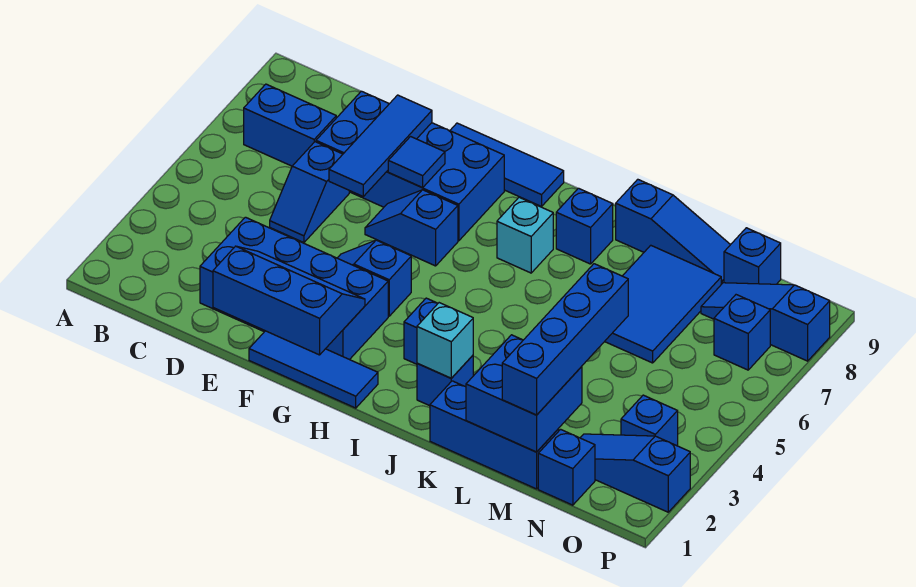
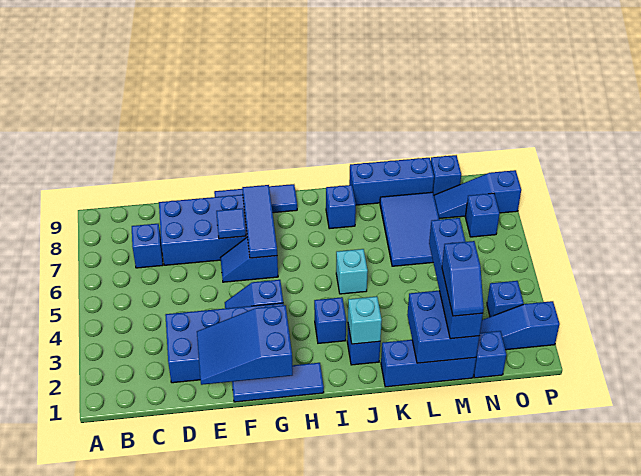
blue 1x2 brick [244,84,336,166] -> blue 1x1 brick [132,224,163,268]
blue 1x2 slope [270,142,349,243] -> blue 1x2 slope moved to [442,241,484,316]
blue 2x3 slope [213,246,365,355] -> blue 2x3 slope turned to [197,305,293,385]
blue 1x3 tile [329,95,432,196] -> blue 1x3 tile moved to [242,185,277,258]
cyan 1x1 brick [497,197,553,273] -> cyan 1x1 brick moved to [336,249,368,294]
blue 1x3 slope [616,179,730,284] -> blue 1x3 brick [349,158,434,205]

